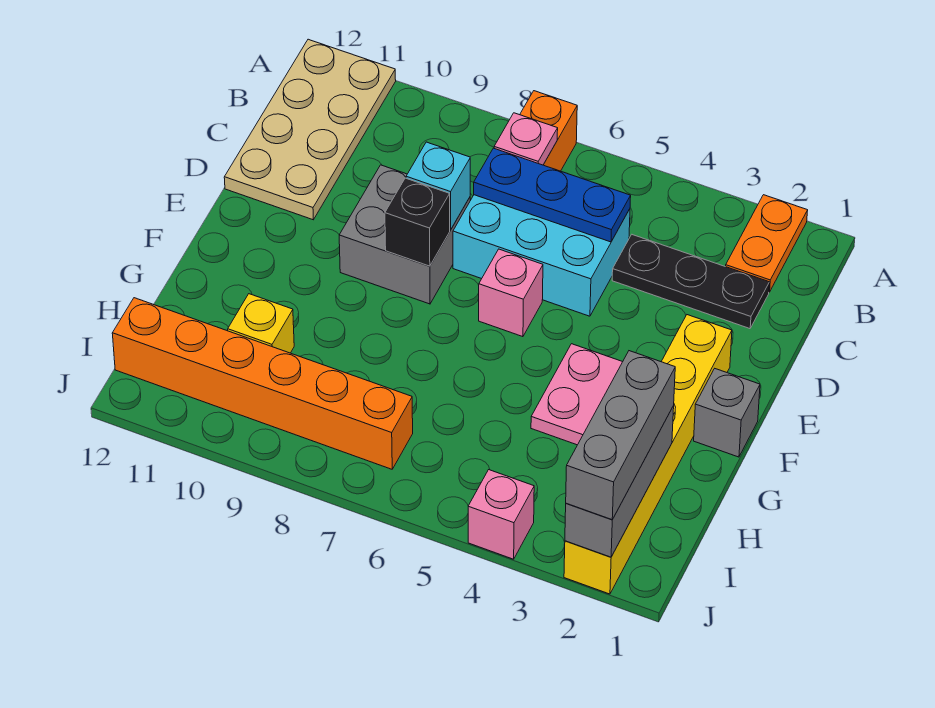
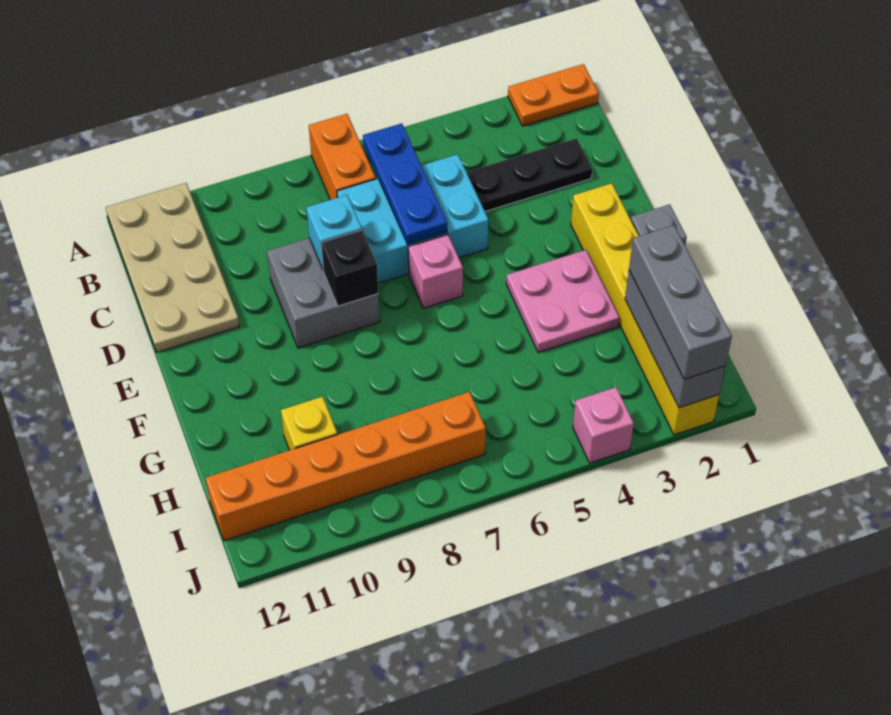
orange 1x2 plate [726,195,808,292] -> orange 1x2 plate turned to [508,64,599,126]
pink 1x1 plate [494,113,558,165] -> none
blue 1x3 plate [474,148,631,242] -> blue 1x3 plate turned to [363,123,447,244]

